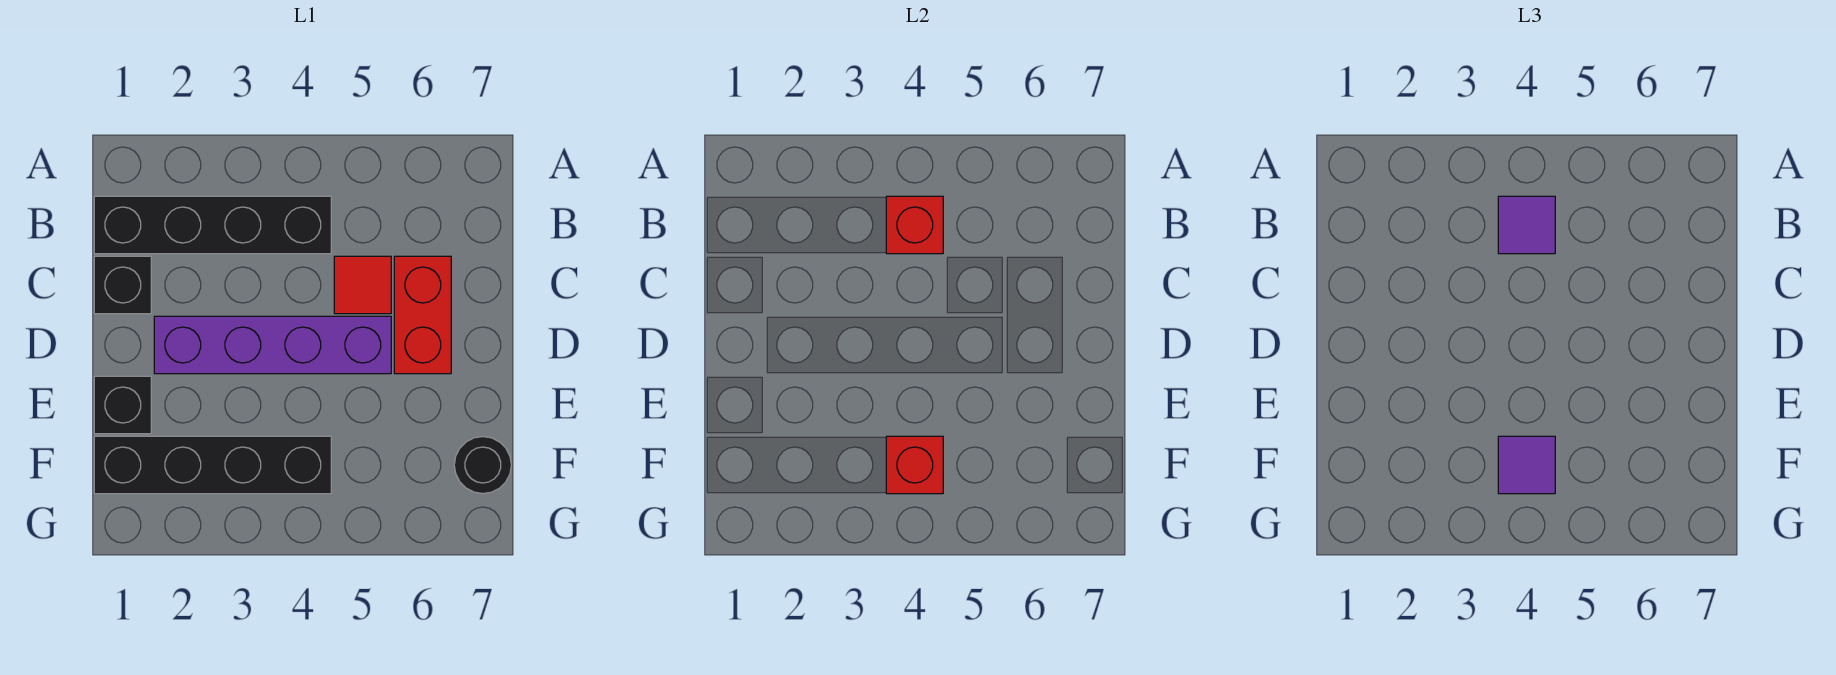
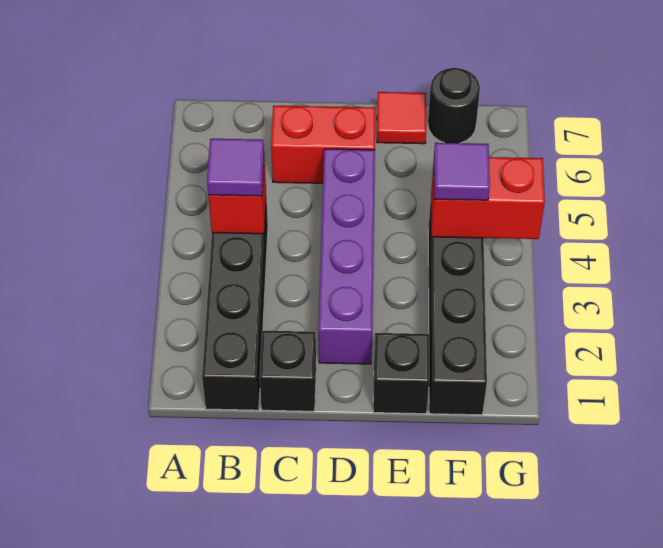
red 1x1 tile [334,256,391,314] -> red 1x1 tile moved to [377,92,426,144]
red 1x1 brick [886,436,943,494] -> red 1x2 brick [431,157,545,239]

